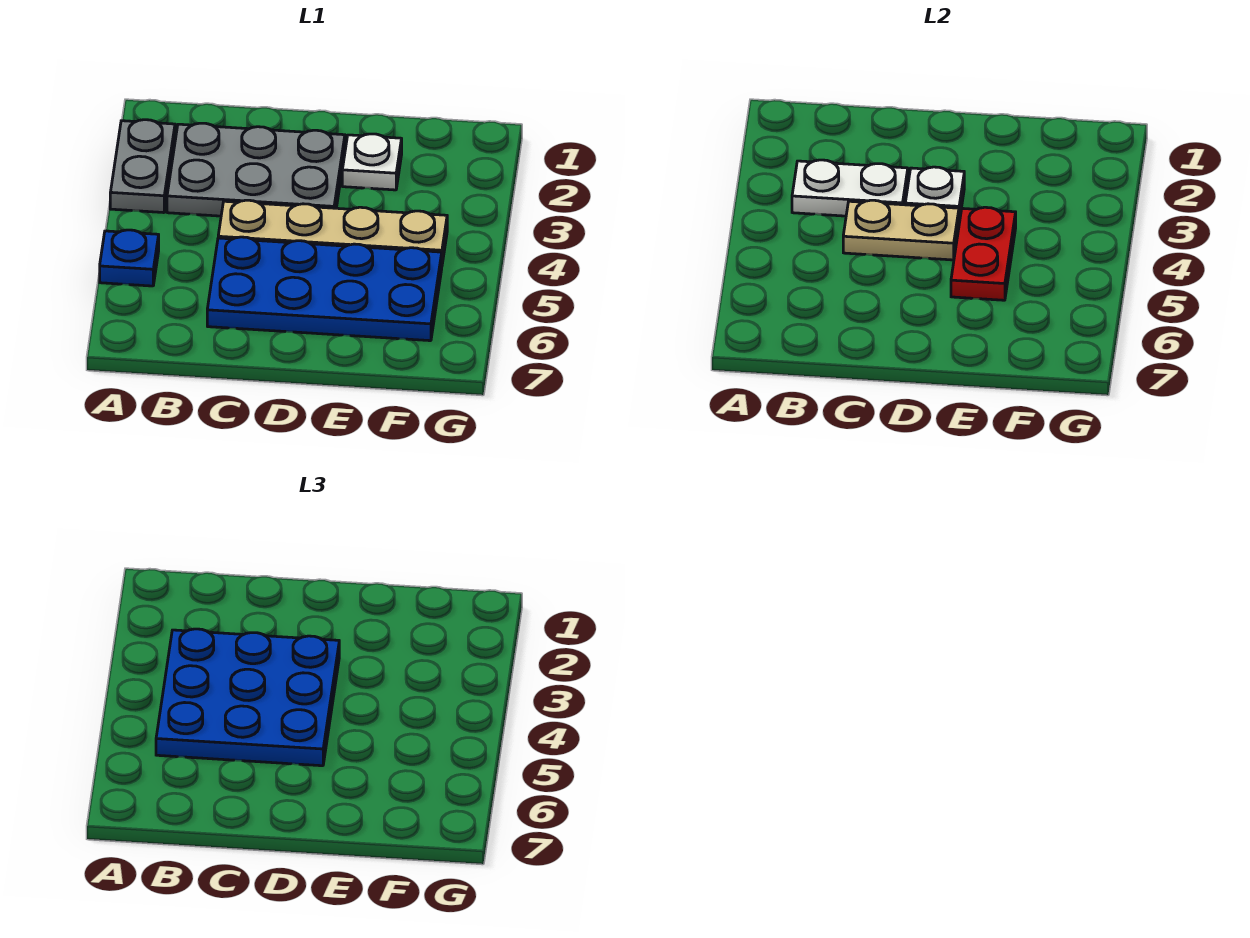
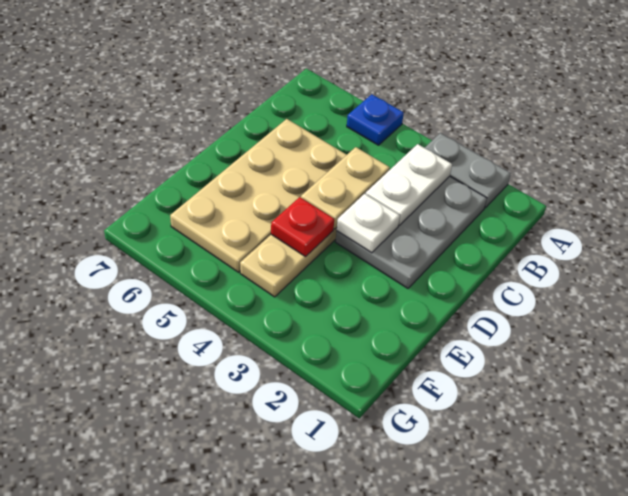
blue 3x3 plate [156,629,339,766] -> none
blue 2x4 plate [207,237,442,341] -> tan 2x4 plate [170,119,346,272]
white 1x1 plate [342,134,402,190] -> none
red 1x2 plate [951,207,1016,300] -> red 1x1 plate [271,197,334,257]

